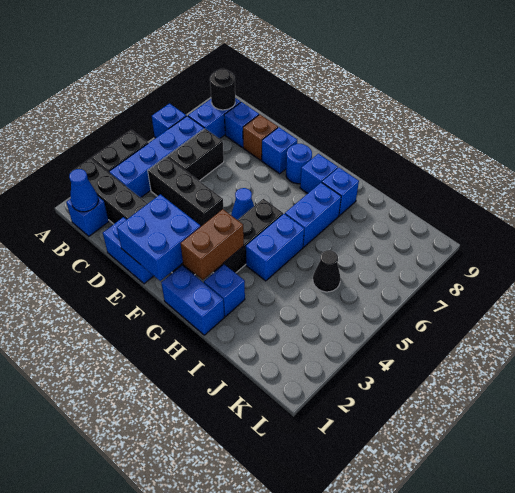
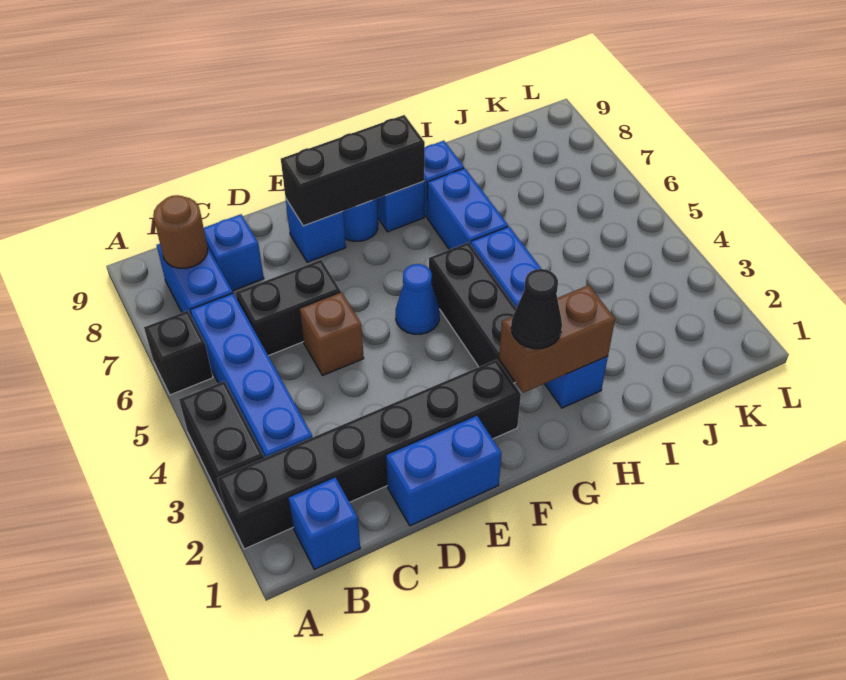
blue 1x1 brick [152,104,186,138] -> black 1x1 brick [144,311,213,395]
blue 1x1 cone [69,169,98,212] -> none
black 1x1 round brick [210,69,235,110] -> brown 1x1 round brick [153,195,208,268]
black 1x3 brick [148,157,223,226] -> black 1x3 brick moved to [281,115,425,226]
black 1x2 brick [168,129,224,181] -> black 1x2 brick turned to [236,260,341,356]
brown 1x1 brick [243,115,278,160] -> brown 1x1 brick moved to [300,292,364,376]
blue 2x2 brick [117,194,201,281] -> none
blue 1x2 brick [161,265,224,335] -> none
brown 1x2 brick [181,209,244,280] -> brown 1x2 brick turned to [499,285,615,393]
black 1x1 cone [313,250,341,292] -> black 1x1 cone moved to [511,269,562,349]

